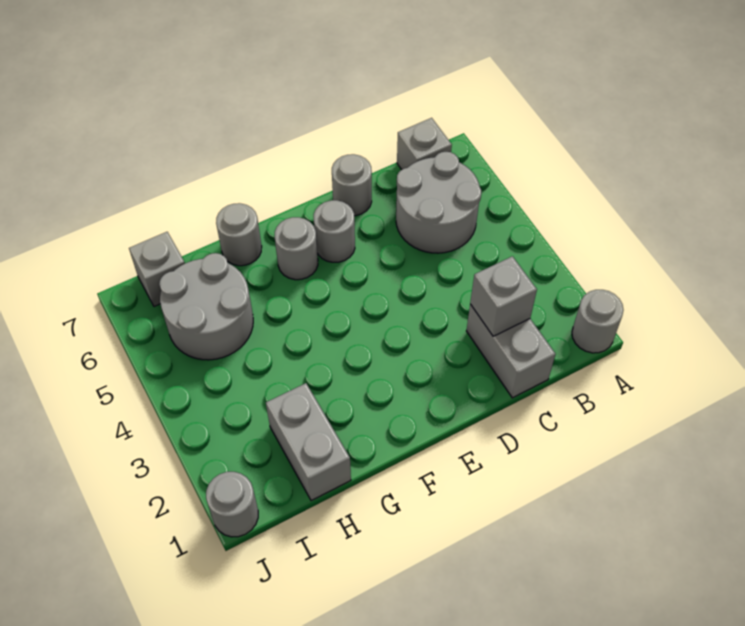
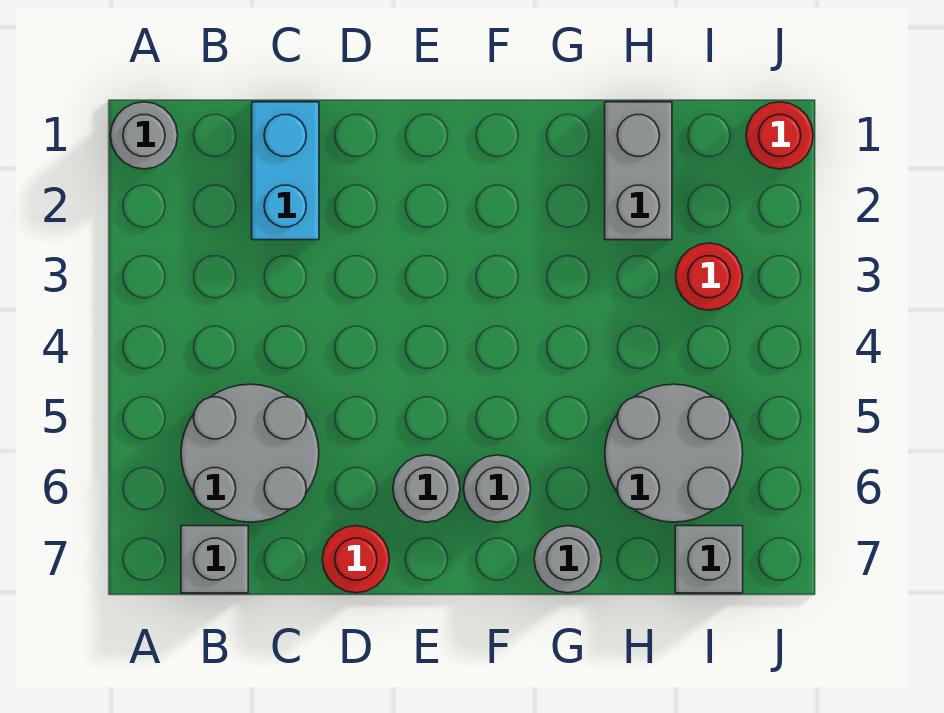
grey 1x2 brick [466,304,555,398] -> cyan 1x2 brick [252,102,319,240]
grey 1x1 brick [470,256,537,336] -> none
grey 1x1 round brick [332,154,372,216] -> red 1x1 round brick [322,526,389,593]
none -> red 1x1 round brick [675,243,743,310]
grey 1x1 round brick [206,472,258,537] -> red 1x1 round brick [746,102,813,169]

